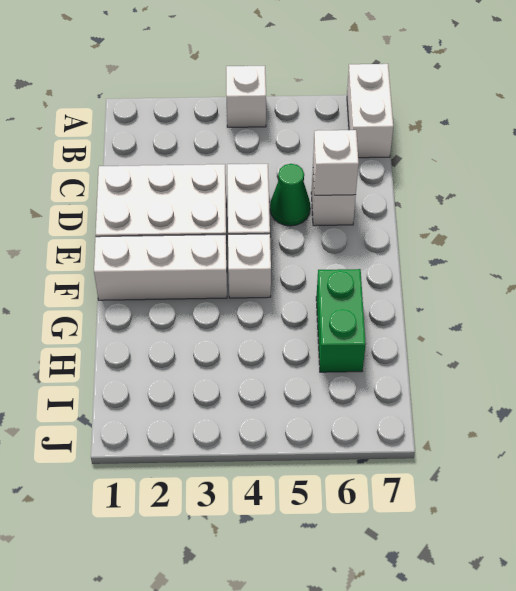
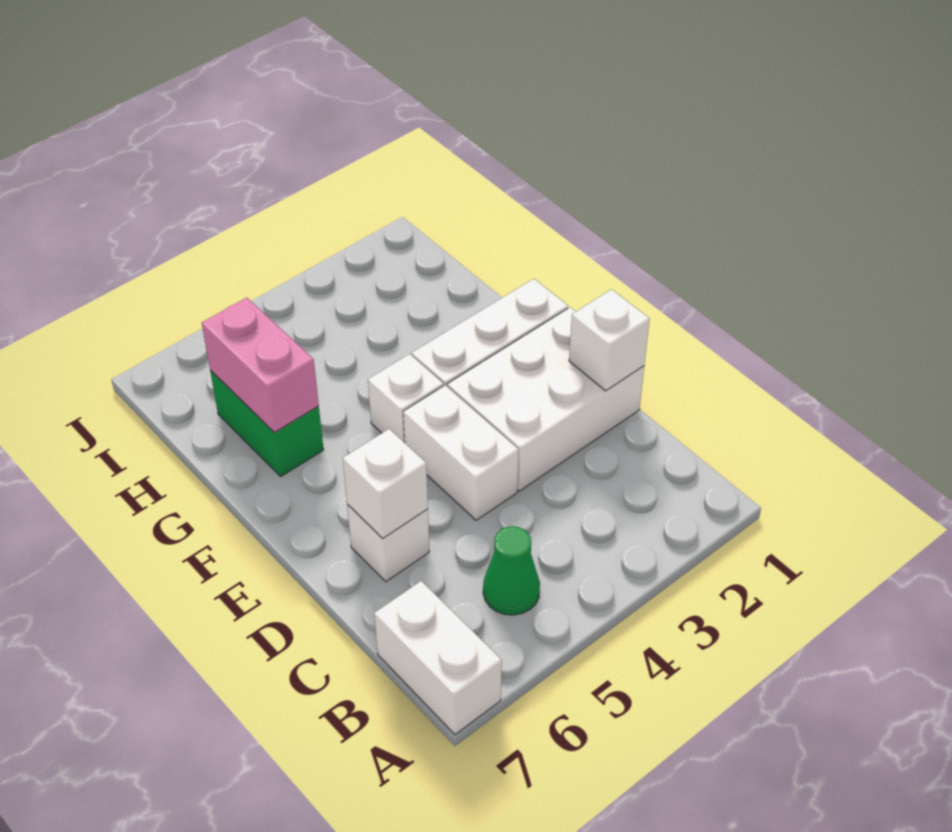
white 1x1 brick [226,66,266,127] -> white 1x1 brick moved to [569,289,650,391]
green 1x1 cone [270,164,310,226] -> green 1x1 cone moved to [483,526,540,615]
none -> pink 1x2 brick [202,298,319,432]

